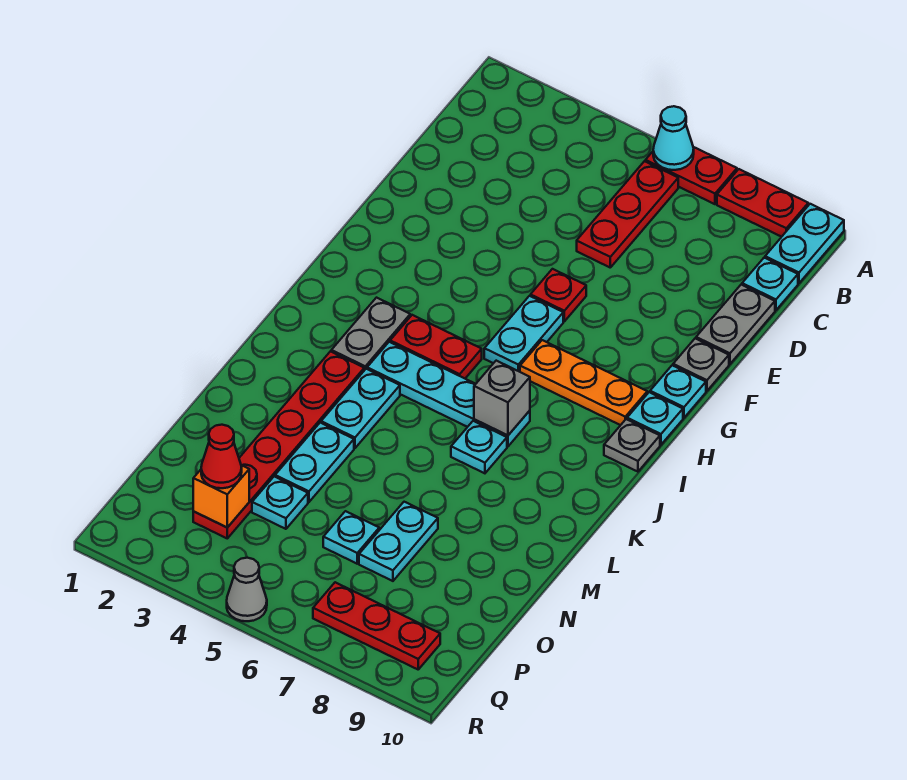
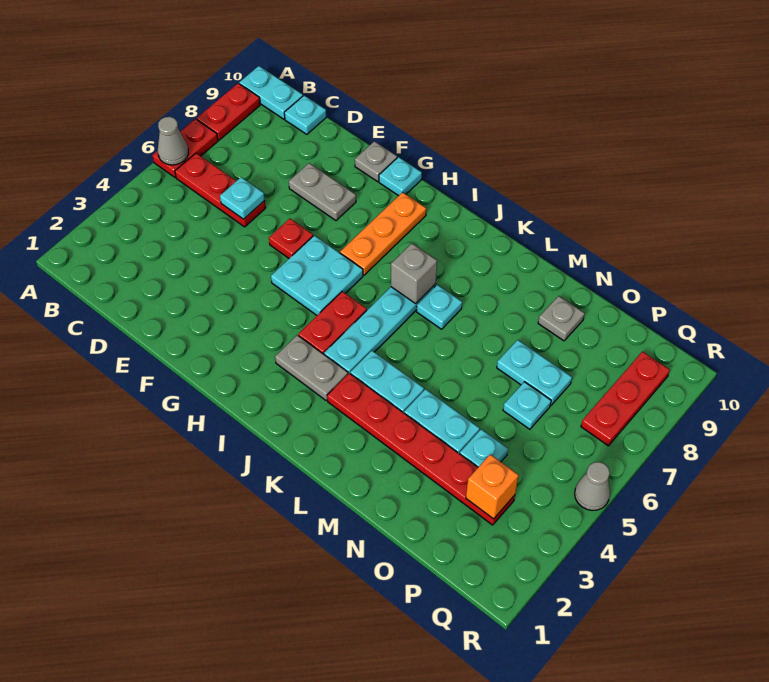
cyan 1x1 cone [653,106,694,170] -> grey 1x1 cone [158,117,188,165]
grey 1x2 plate [696,285,775,364] -> grey 1x2 plate moved to [289,163,356,221]
cyan 1x2 plate [484,296,563,372] -> cyan 2x2 plate [271,235,363,315]
cyan 1x1 plate [627,392,683,445] -> cyan 1x1 plate moved to [220,177,265,219]
grey 1x1 plate [604,419,660,472] -> grey 1x1 plate moved to [538,296,585,341]
red 1x1 cone [201,425,242,488] -> none

